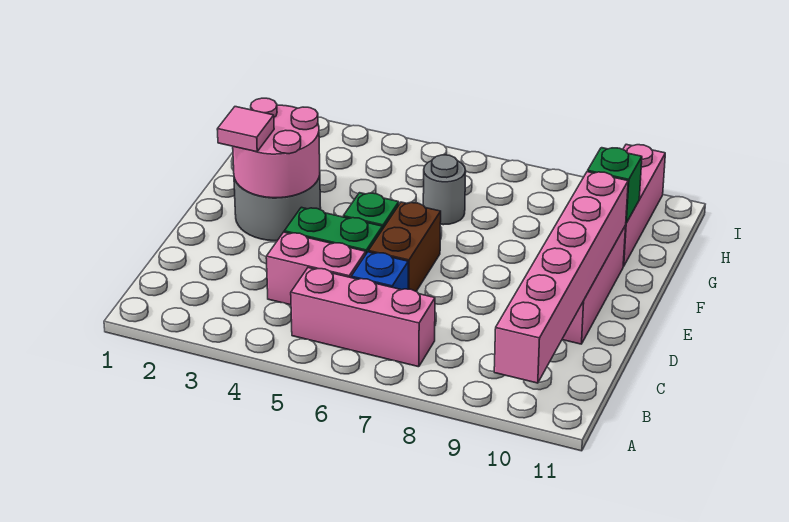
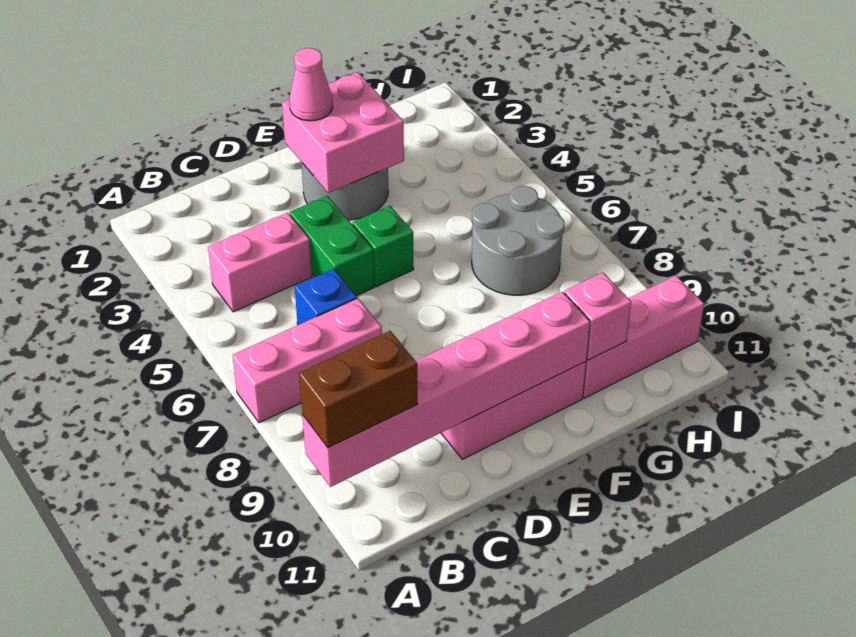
pink 1x3 brick [291,268,435,367] -> pink 1x3 brick turned to [232,298,382,423]
pink 1x2 brick [266,232,366,305] -> pink 1x2 brick turned to [208,213,312,312]
brown 1x2 brick [369,202,441,291] -> brown 1x2 brick moved to [299,331,418,448]
pink 2x2 round brick [233,98,320,198] -> pink 2x2 brick [282,72,404,193]
pink 1x1 tile [217,107,274,152] -> pink 1x1 cone [289,48,333,121]
grey 1x1 round brick [423,155,466,225] -> grey 2x2 round brick [472,186,564,295]
green 1x1 brick [588,148,642,223] -> pink 1x1 brick [564,273,631,360]

